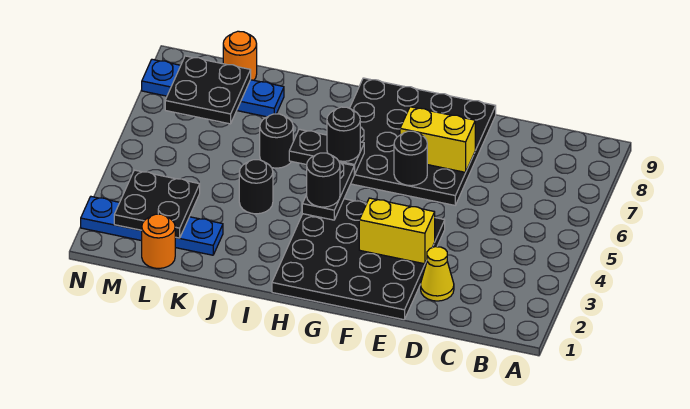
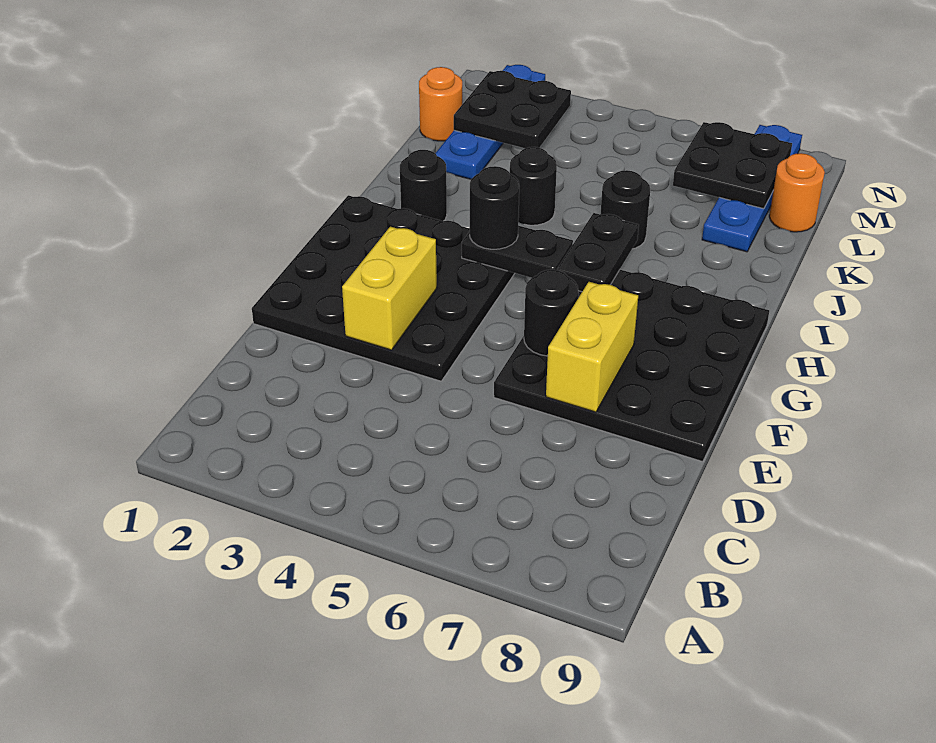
yellow 1x1 cone [421,247,454,301] -> none
black 1x1 round brick [327,107,360,161] -> black 1x1 round brick moved to [400,150,447,221]

